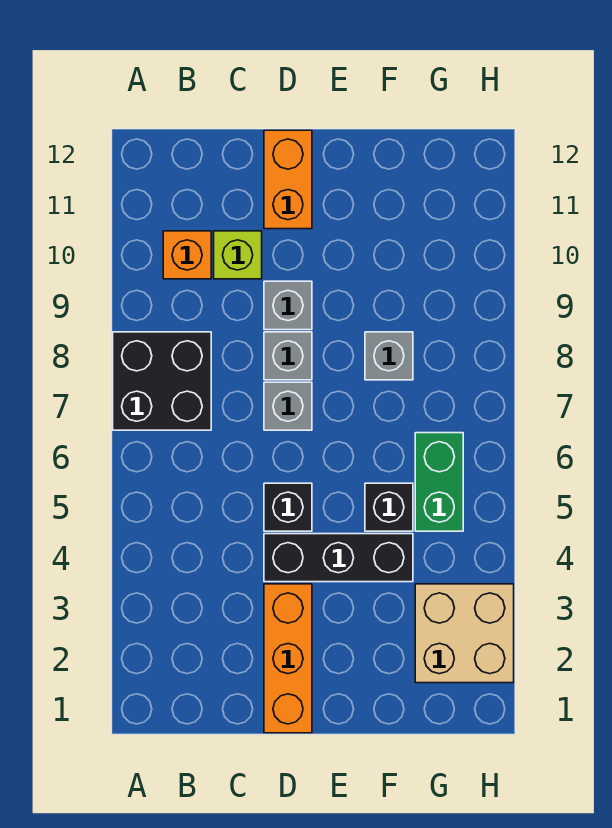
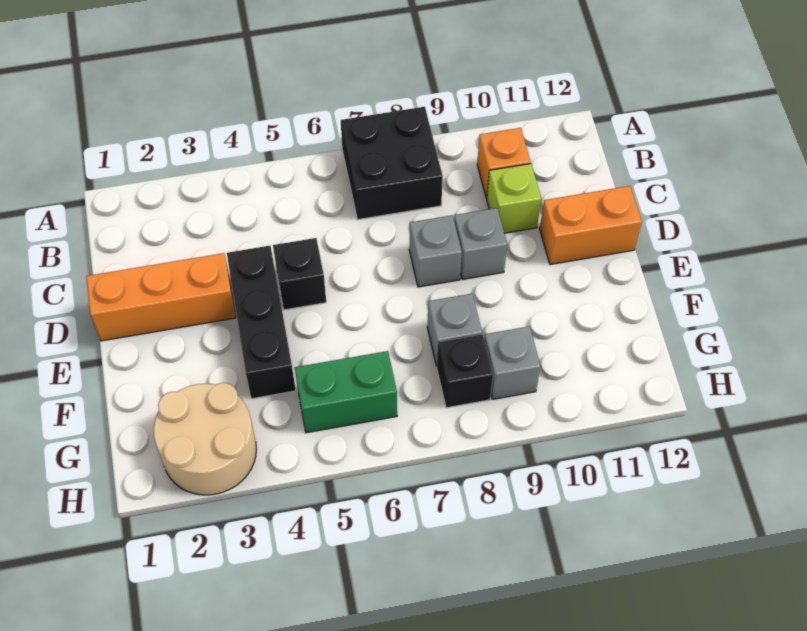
grey 1x1 brick [264,382,312,430] -> grey 1x1 brick moved to [484,326,541,399]
black 1x1 brick [365,483,413,531] -> black 1x1 brick moved to [437,335,493,408]
tan 2x2 brick [415,584,514,683] -> tan 2x2 round brick [154,383,256,495]

